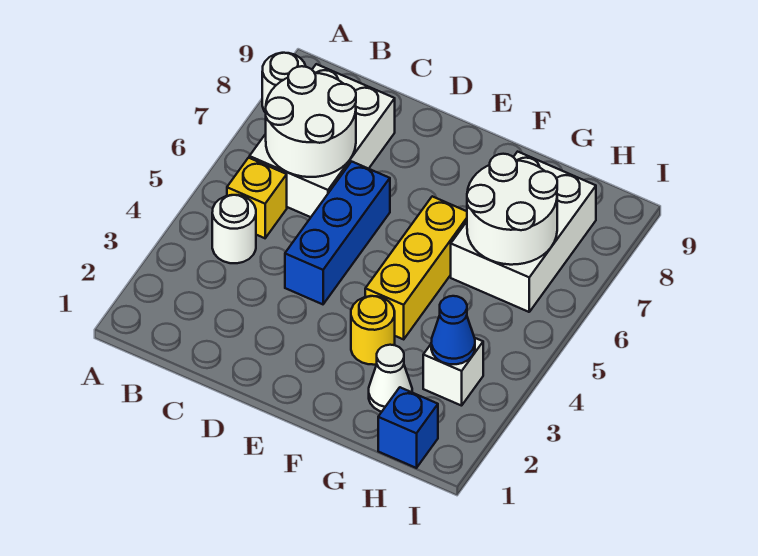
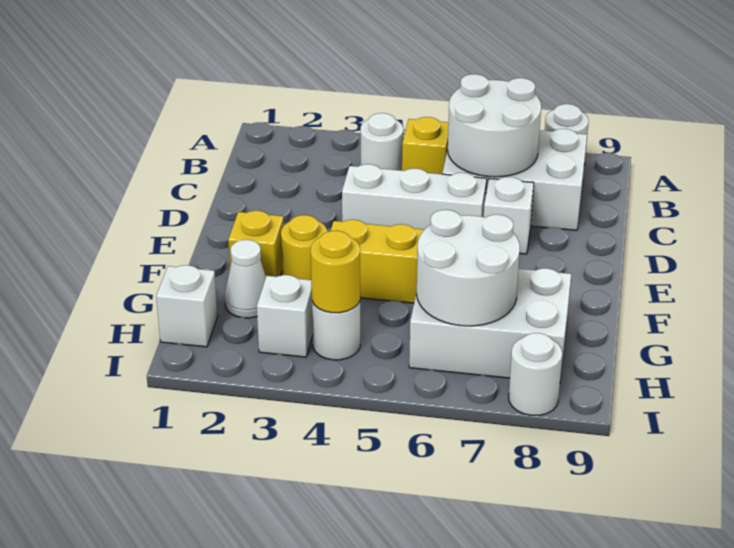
blue 1x3 brick [285,161,390,304] -> white 1x3 brick [342,164,487,229]
none -> white 1x1 brick [484,177,534,254]
none -> yellow 1x1 brick [228,211,284,277]
blue 1x1 brick [378,387,438,468] -> white 1x1 brick [156,265,218,347]
blue 1x1 cone [431,296,475,364] -> none
none -> white 1x1 round brick [312,301,360,360]
none -> yellow 1x1 round brick [311,231,360,313]
none -> white 1x1 round brick [509,333,562,415]

